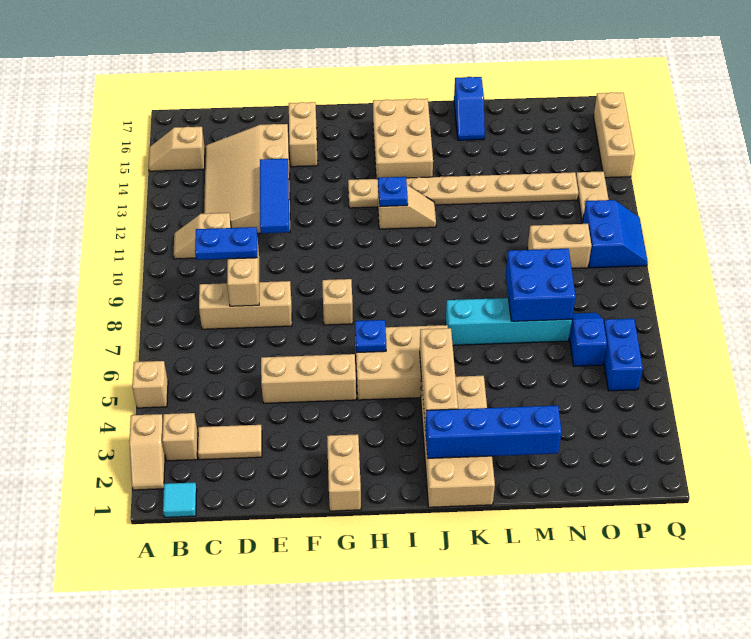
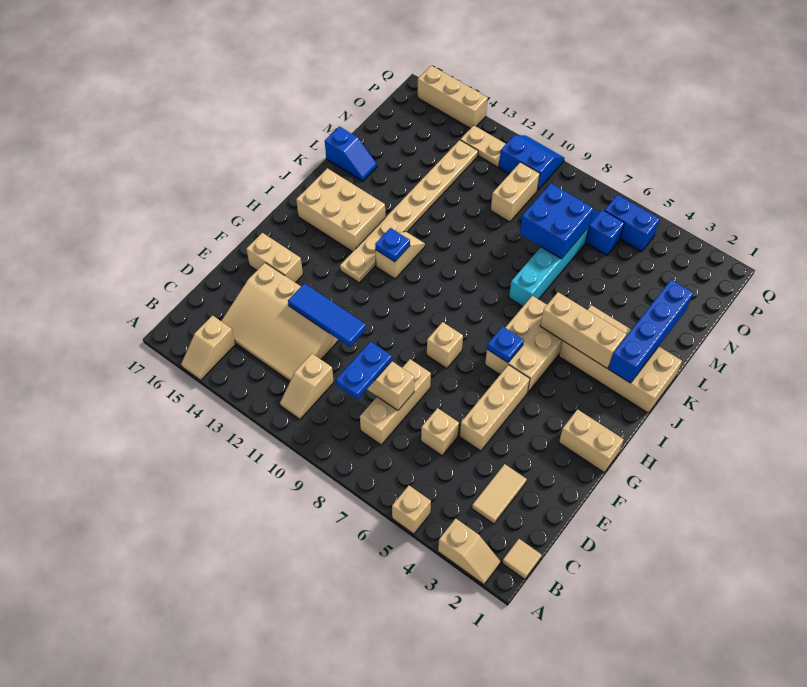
cyan 1x1 tile [163,483,197,517] -> tan 1x1 tile [502,539,542,579]
tan 1x1 brick [162,413,198,461] -> tan 1x1 brick moved to [421,408,459,456]

